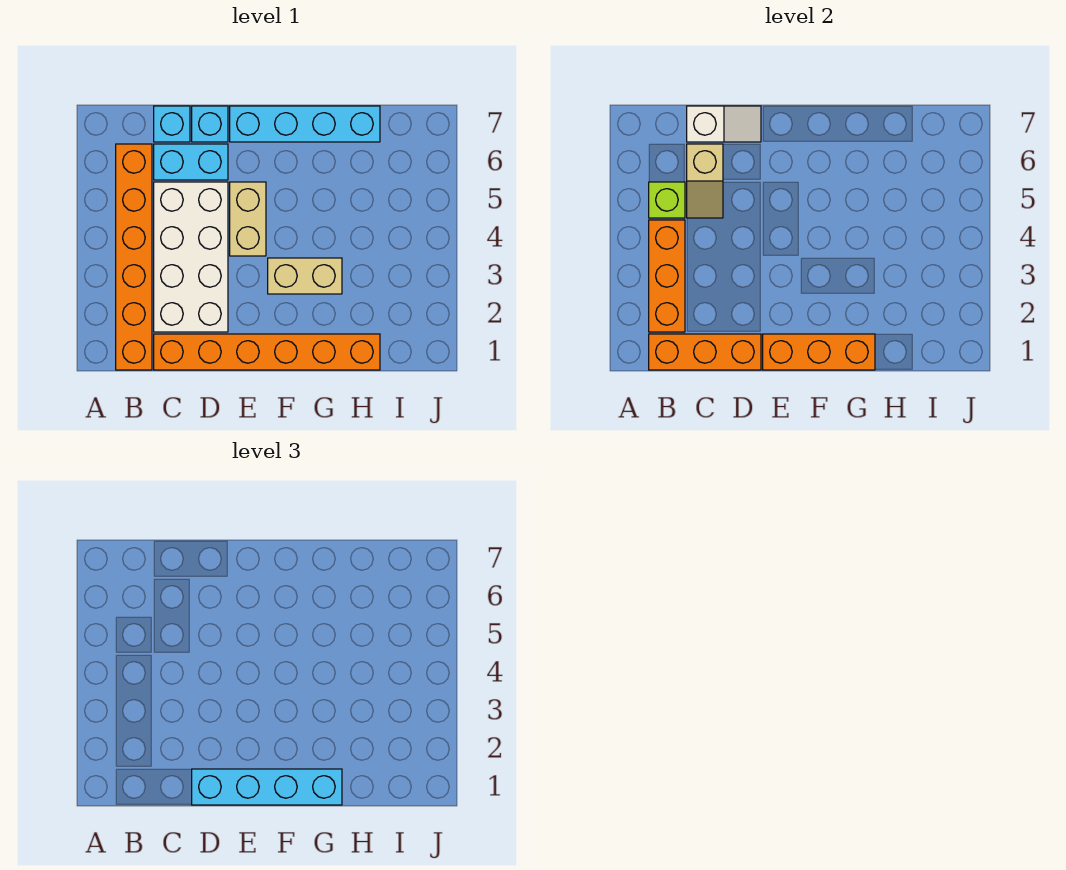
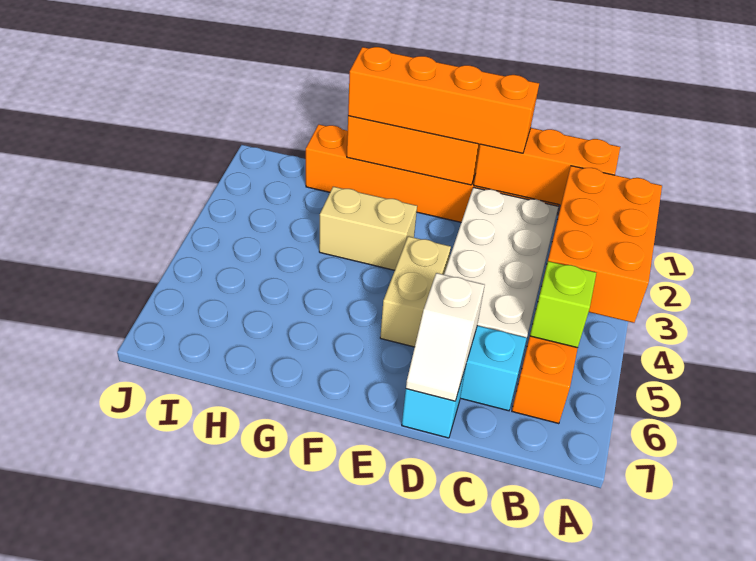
orange 1x3 brick [649,220,685,332] -> orange 2x3 brick [548,166,662,323]
tan 1x2 slope [687,144,723,218] -> none
cyan 1x1 brick [154,106,190,142] -> none
white 1x2 slope [687,106,761,142] -> white 1x2 slope turned to [406,273,485,401]
cyan 1x4 brick [192,769,342,805] -> orange 1x4 brick [348,47,539,153]
cyan 1x4 brick [230,106,380,142] -> none

